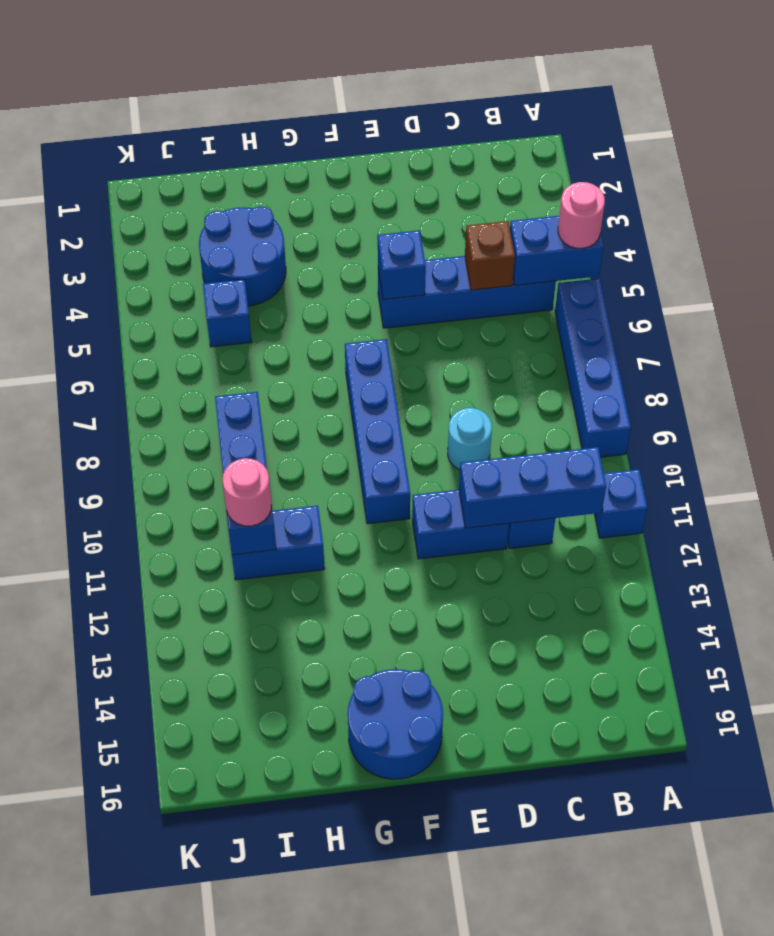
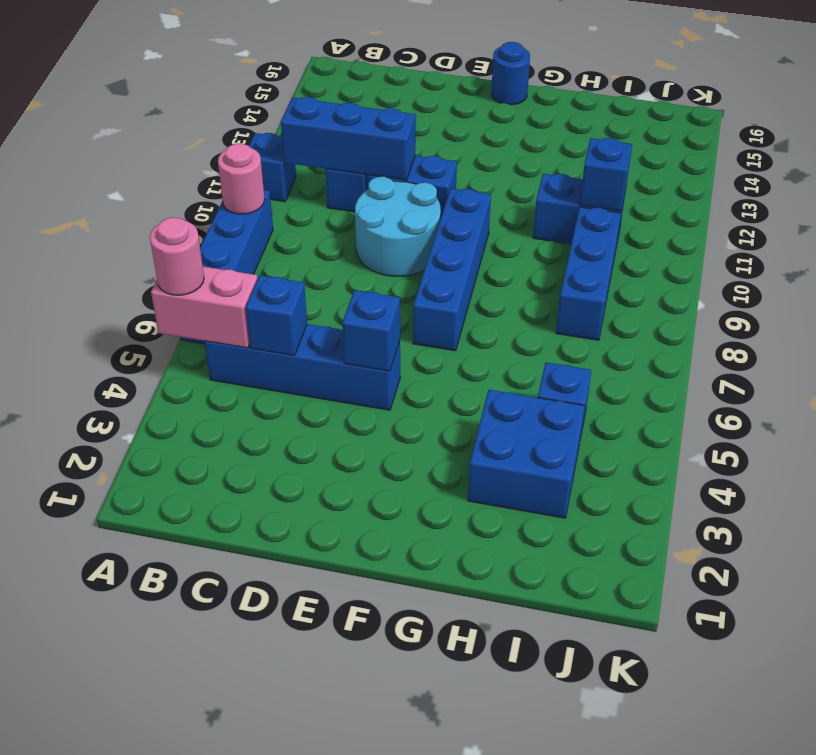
blue 1x2 brick [510,216,604,285] -> pink 1x2 brick [151,267,258,348]
brown 1x1 brick [465,221,515,290] -> blue 1x1 brick [246,275,307,356]
cyan 1x1 round brick [448,408,492,470] -> cyan 2x2 round brick [355,177,441,276]
blue 2x2 round brick [348,669,443,779] -> blue 1x1 round brick [491,42,530,105]
blue 2x2 round brick [199,206,286,306] -> blue 2x2 brick [468,390,585,518]
pink 1x1 round brick [223,458,272,526] -> pink 1x1 round brick moved to [218,144,265,214]

